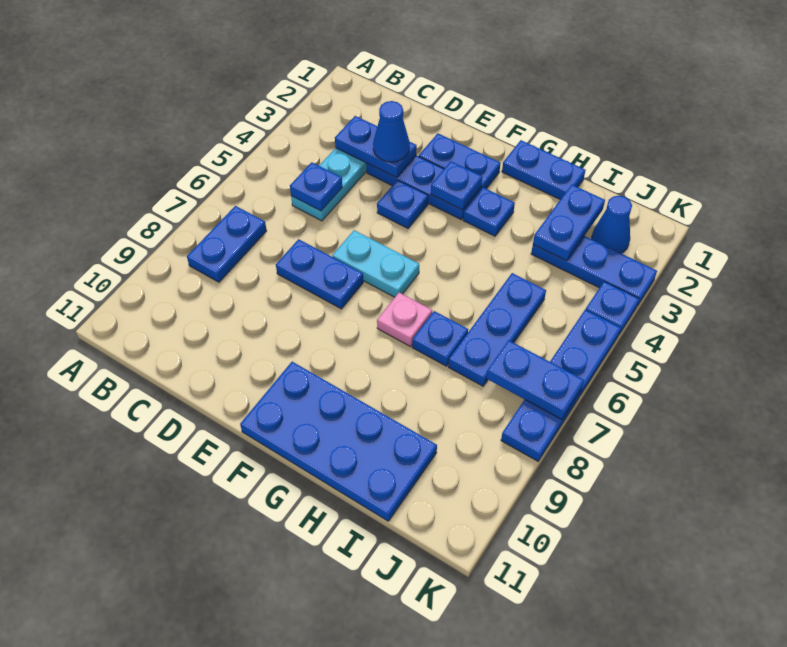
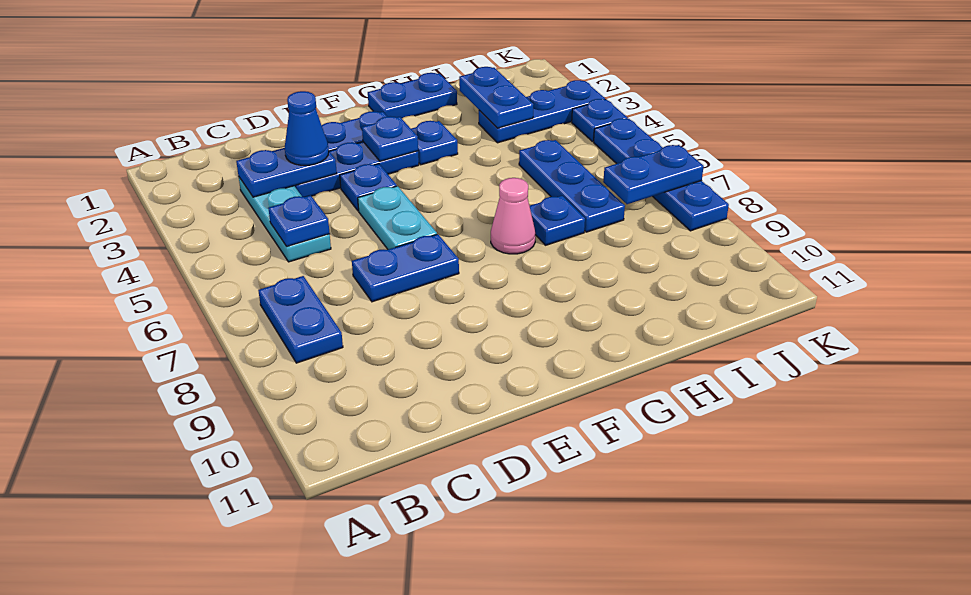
cyan 1x2 plate [332,230,419,297] -> cyan 1x2 plate turned to [358,186,437,249]
blue 2x4 plate [240,362,437,521] -> none
pink 1x1 plate [377,293,432,347] -> pink 1x1 cone [491,178,535,254]
blue 1x1 cone [592,196,632,253] -> none

